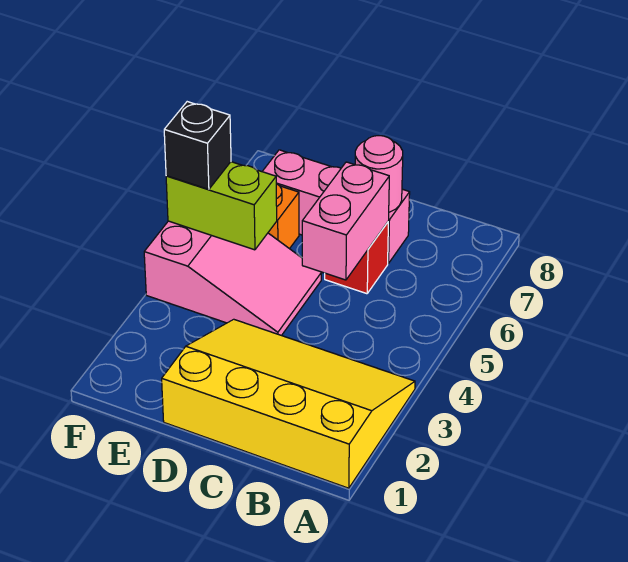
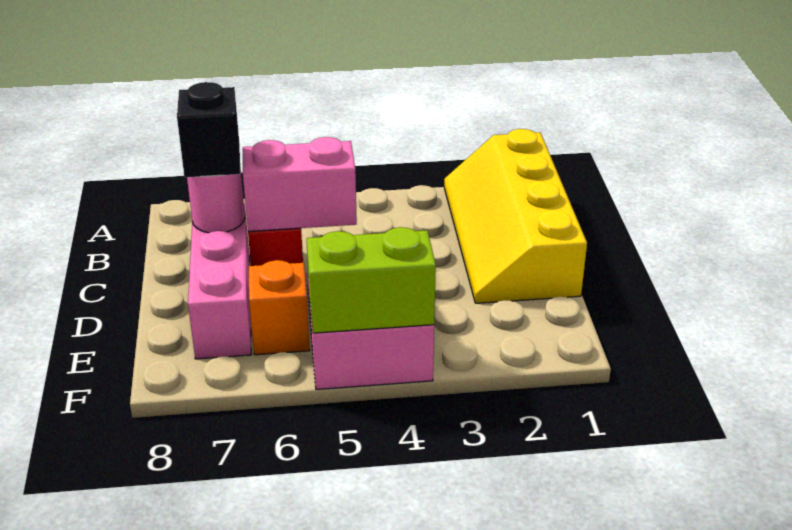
yellow 3x4 slope [162,319,415,488] -> yellow 2x4 slope [444,129,587,303]
lime 1x2 brick [166,162,277,250] -> lime 1x2 brick turned to [307,227,436,333]
black 1x1 brick [164,102,231,189] -> black 1x1 brick moved to [177,82,240,177]

